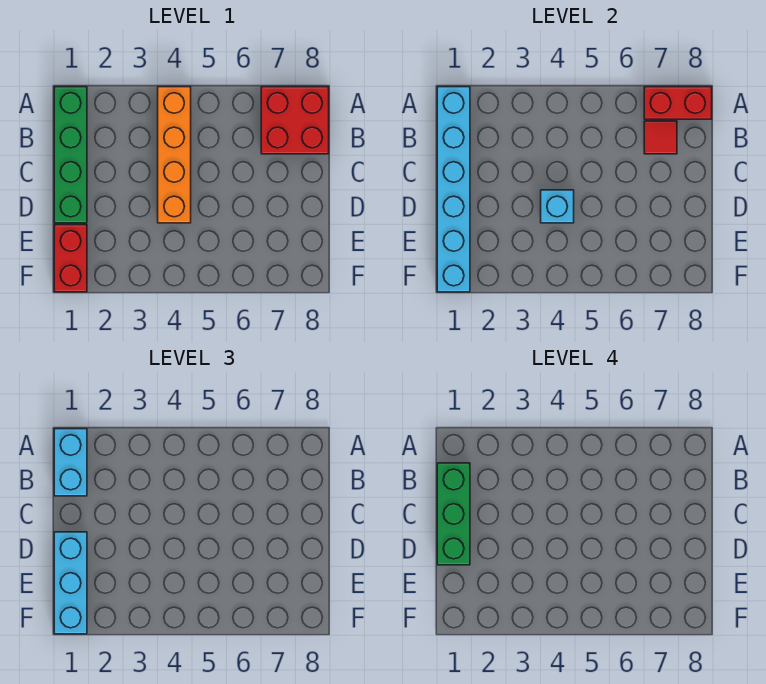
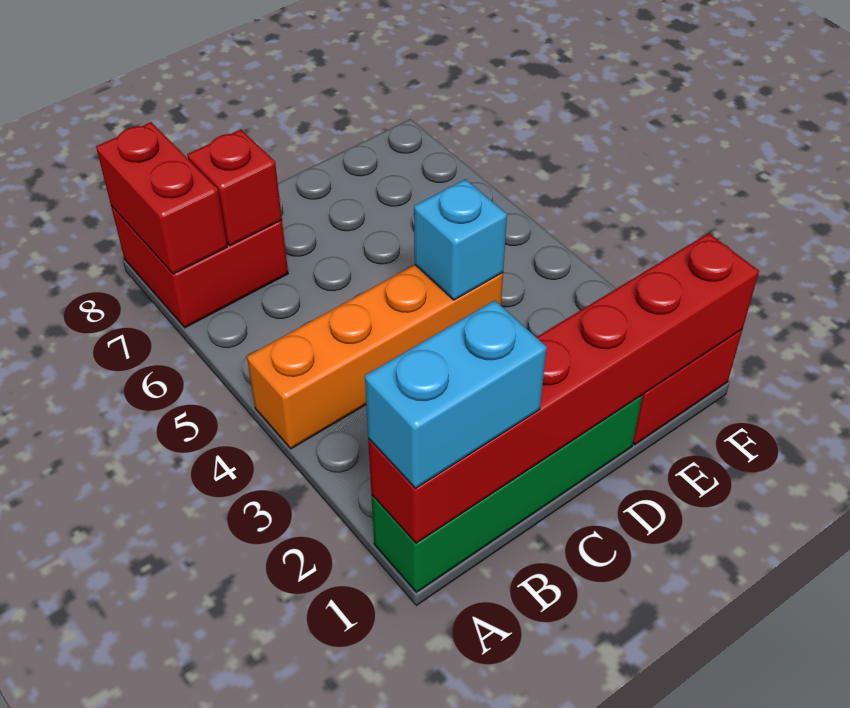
cyan 1x6 brick [437,87,470,292] -> red 1x6 brick [368,233,759,543]
green 1x3 brick [437,463,470,565] -> none
red 1x1 tile [644,121,677,154] -> red 1x1 brick [187,130,282,246]
cyan 1x3 brick [54,532,87,634] -> none

